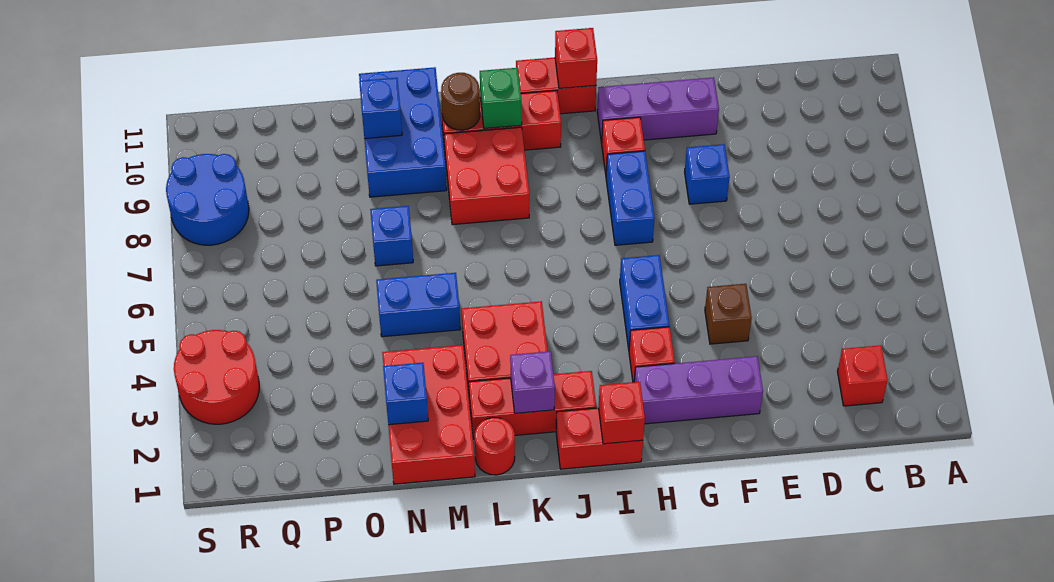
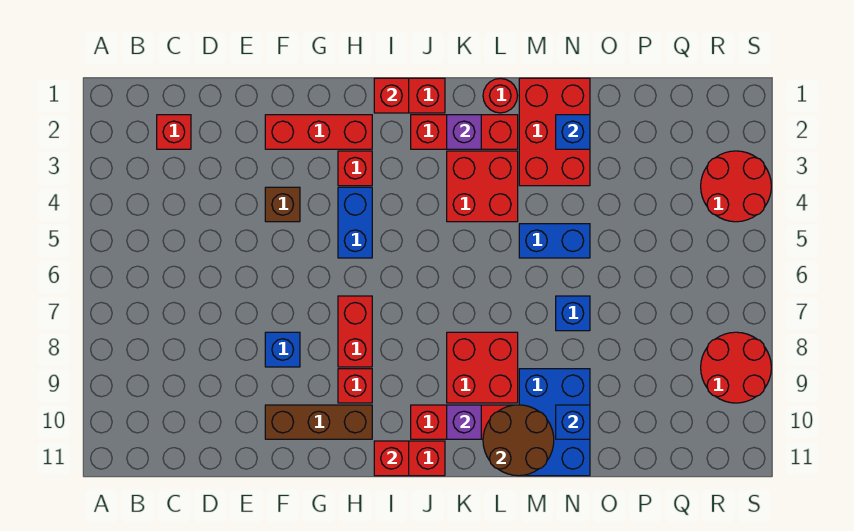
purple 1x3 brick [634,356,763,424] -> red 1x3 brick [265,115,372,149]
purple 1x3 brick [597,77,719,143] -> brown 1x3 brick [265,405,372,439]
blue 1x2 brick [606,151,655,245] -> red 1x2 brick [338,296,372,367]
green 1x1 brick [480,68,522,129] -> purple 1x1 brick [447,405,481,439]
brown 1x1 round brick [441,73,480,130] -> brown 2x2 round brick [483,405,554,476]
blue 2x2 round brick [166,154,249,245] -> red 2x2 round brick [701,332,771,403]

